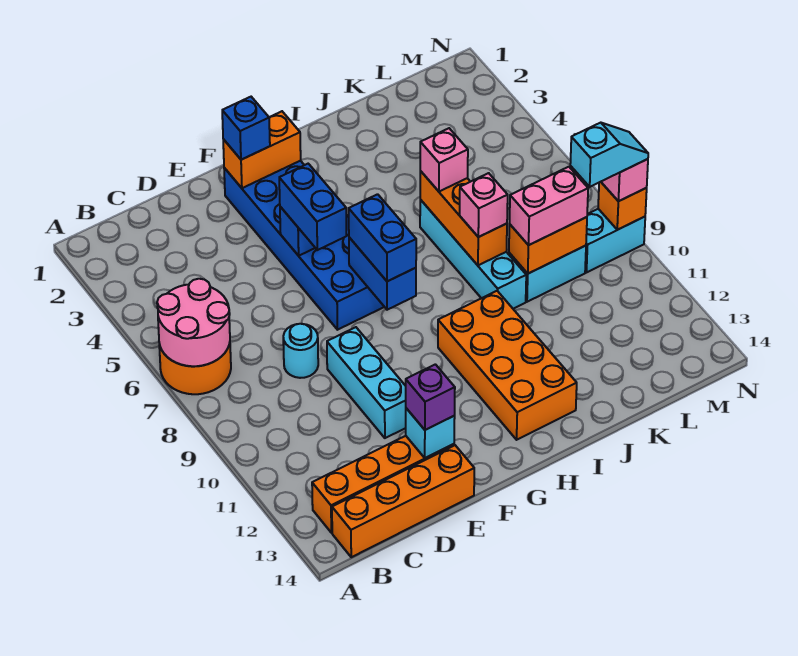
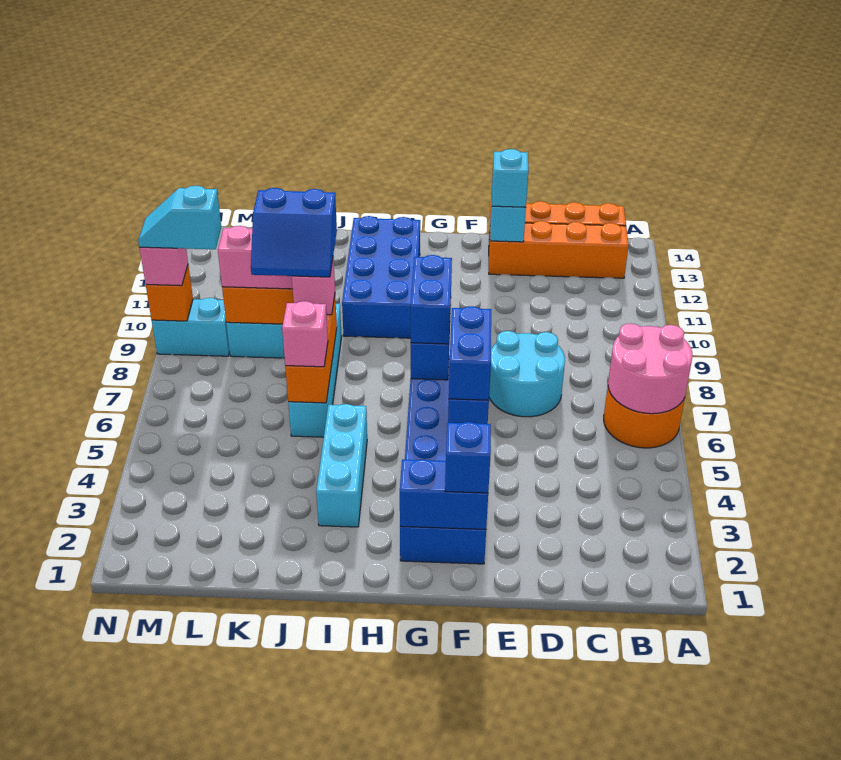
cyan 1x1 round brick [283,324,318,378] -> cyan 2x2 round brick [489,331,565,417]
cyan 1x3 brick [327,327,406,438] -> cyan 1x3 brick moved to [316,404,367,527]
purple 1x1 brick [406,364,455,430] -> cyan 1x1 brick [492,149,528,207]
orange 1x2 brick [223,111,301,188] -> blue 1x2 brick [400,459,488,529]
orange 2x4 brick [438,291,577,440] -> blue 2x4 brick [342,216,420,338]
none -> blue 2x2 slope [251,188,337,277]

